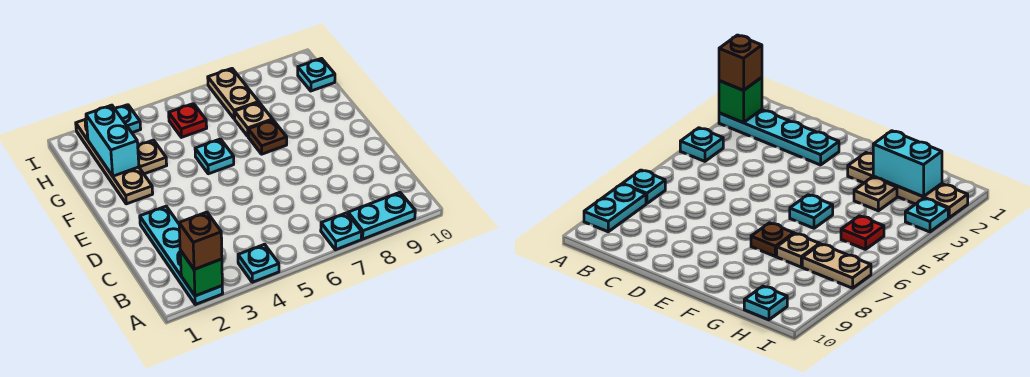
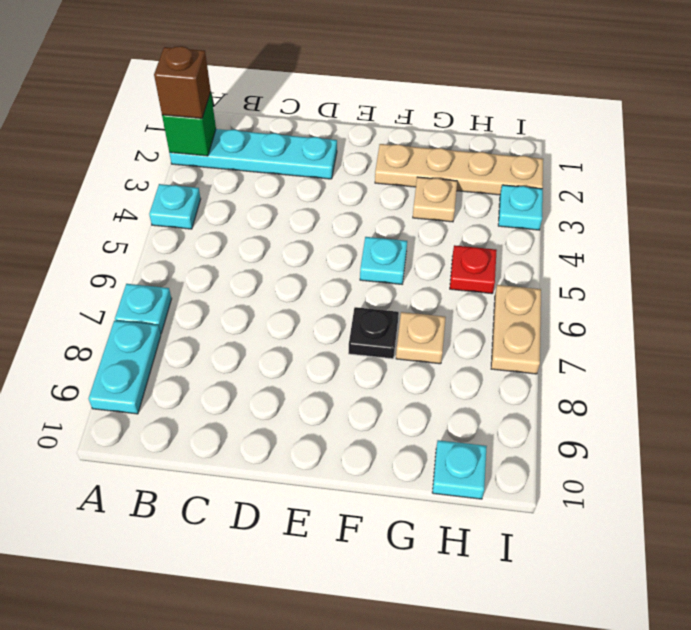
brown 1x1 plate [248,120,287,154] -> black 1x1 plate [349,307,399,359]
cyan 1x2 brick [86,105,139,176] -> none
tan 1x2 plate [208,69,259,119] -> tan 1x2 plate turned to [491,285,541,374]

